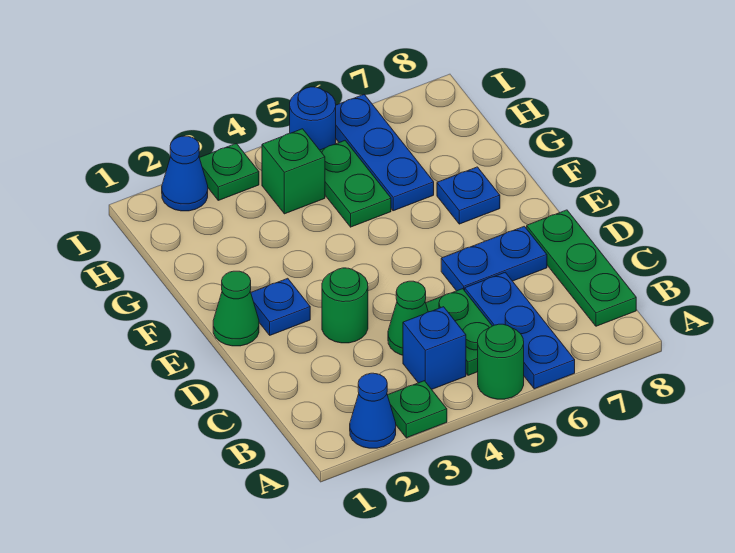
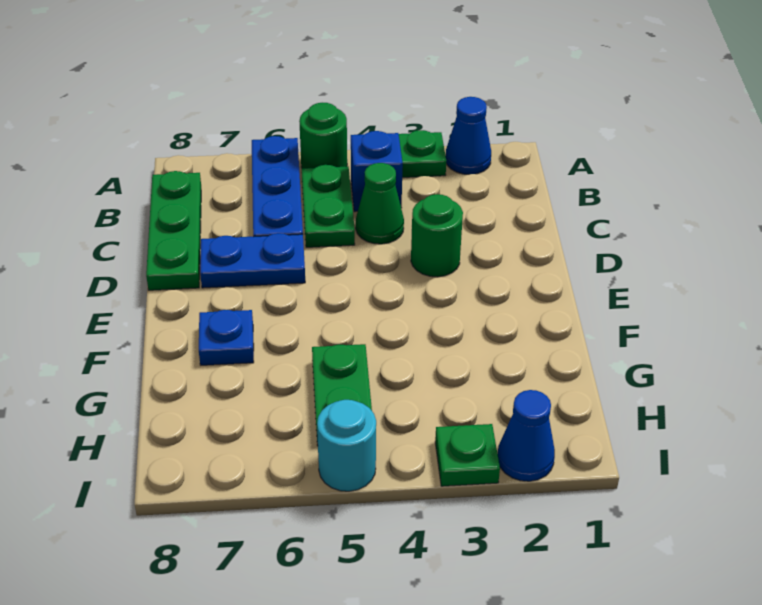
green 1x1 cone [213,271,259,346] -> none
blue 1x1 plate [251,278,310,335] -> none
blue 1x3 plate [336,95,434,211] -> none
green 1x1 brick [262,129,325,214] -> none
blue 1x1 round brick [290,87,336,150] -> cyan 1x1 round brick [317,400,376,491]

